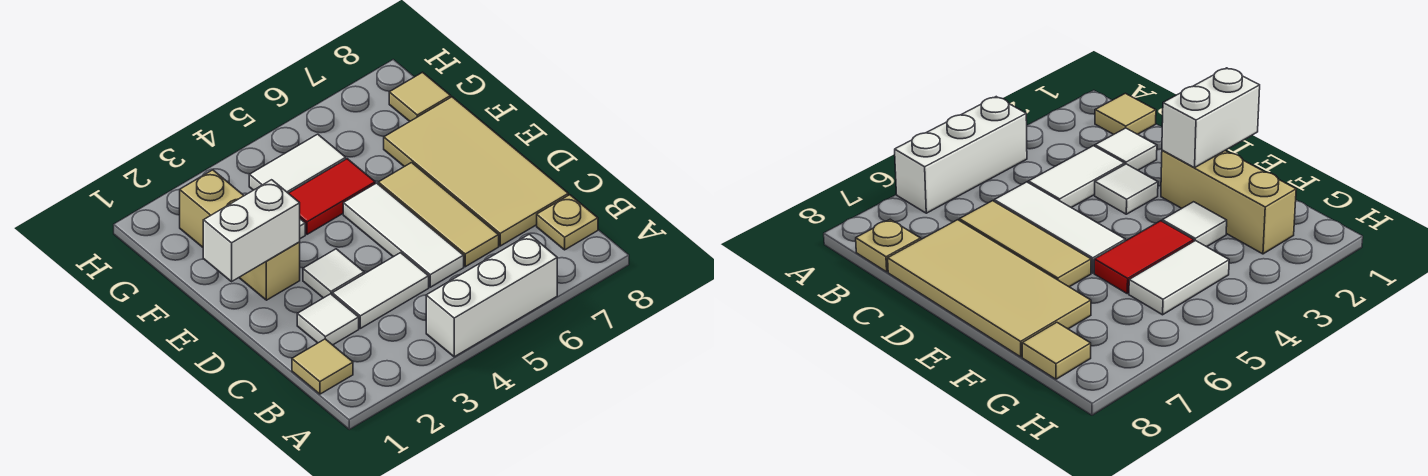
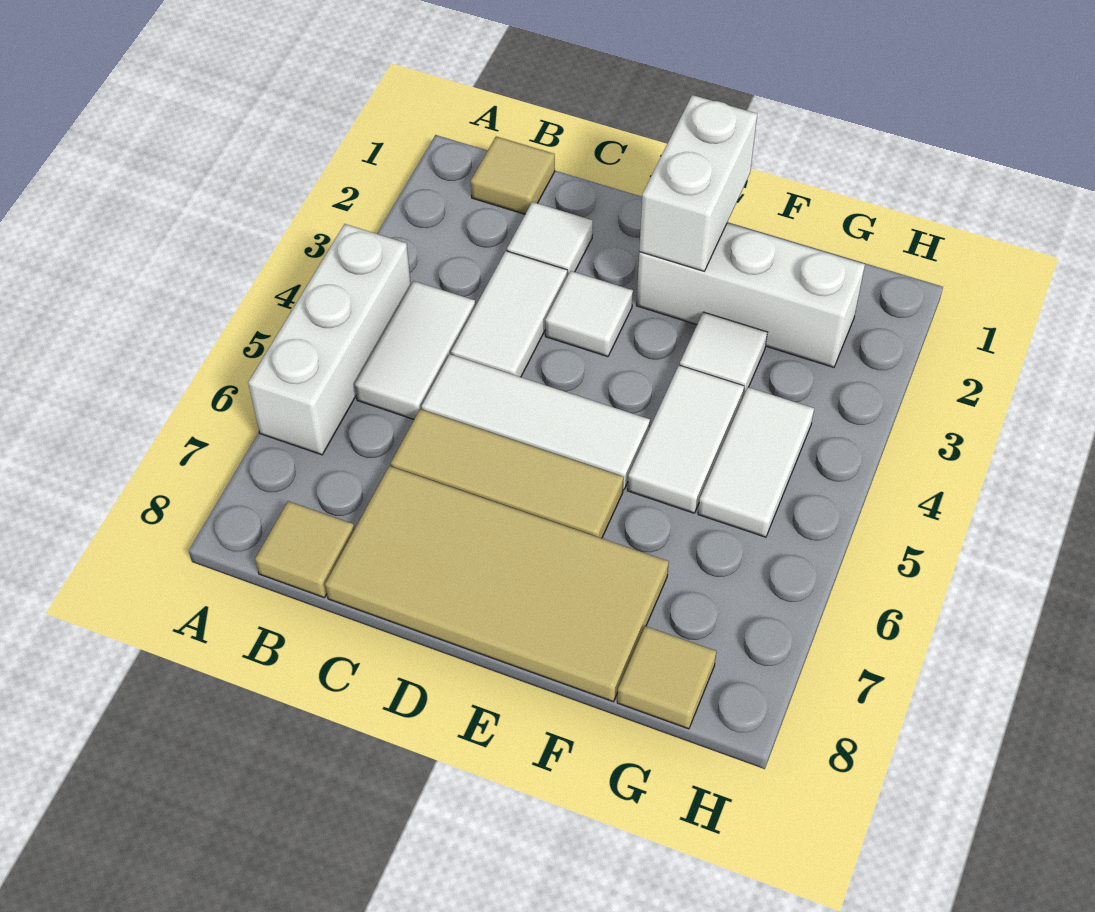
none -> white 1x2 tile [355,281,475,419]
tan 1x1 plate [537,195,598,250] -> tan 1x1 tile [255,501,354,598]
tan 1x3 brick [180,170,300,300] -> white 1x3 brick [636,223,865,367]
red 1x2 tile [289,159,375,234] -> white 1x2 tile [628,365,744,513]

